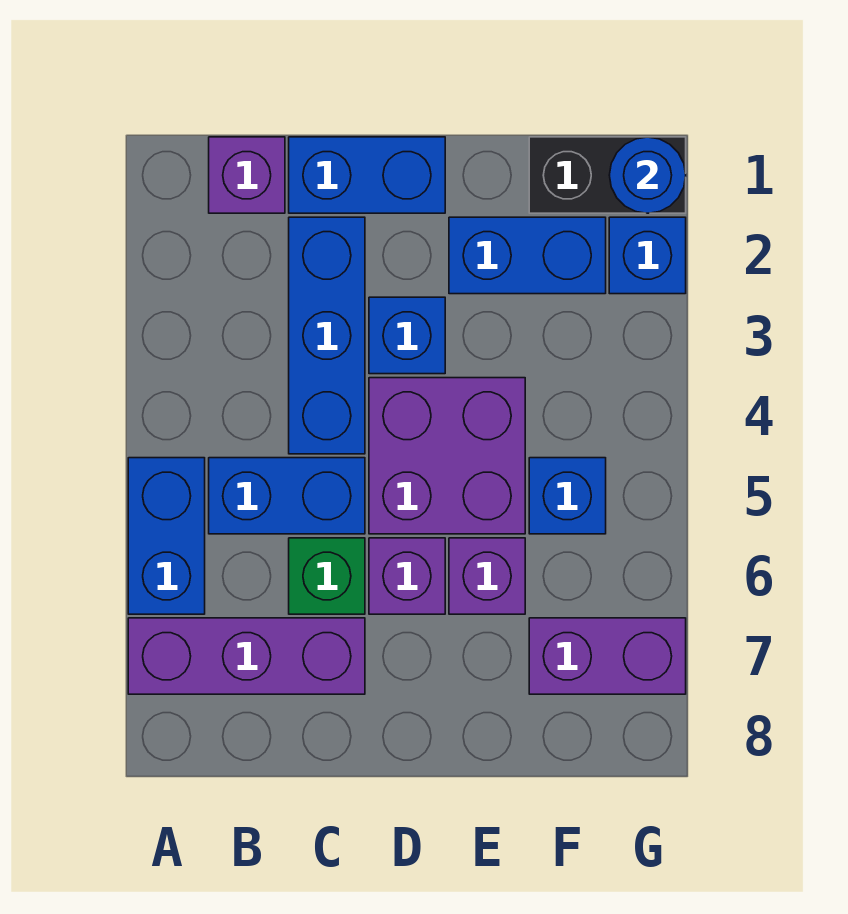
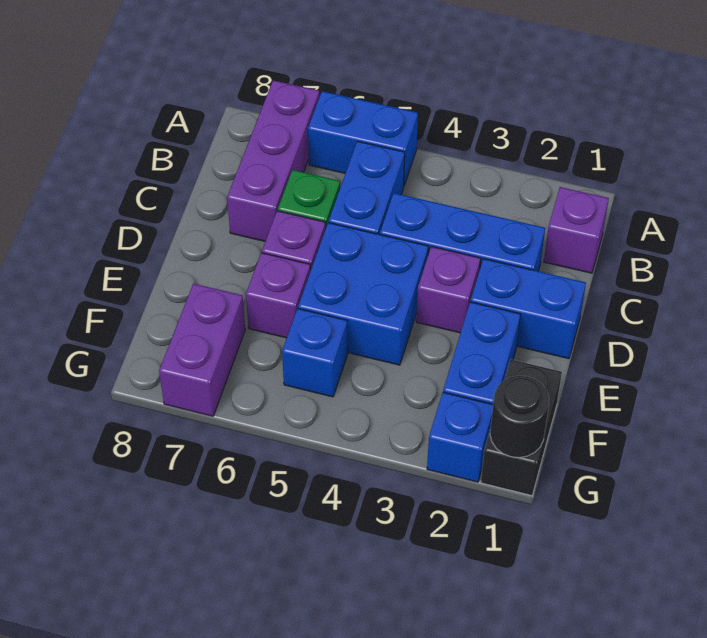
blue 1x2 brick [289,137,445,213] -> blue 1x2 brick turned to [470,259,586,359]
blue 1x1 brick [369,297,445,374] -> purple 1x1 brick [416,247,481,333]
purple 2x2 brick [369,378,525,534] -> blue 2x2 brick [298,223,428,365]
blue 1x1 round brick [609,137,686,213] -> black 1x1 round brick [490,376,549,458]

